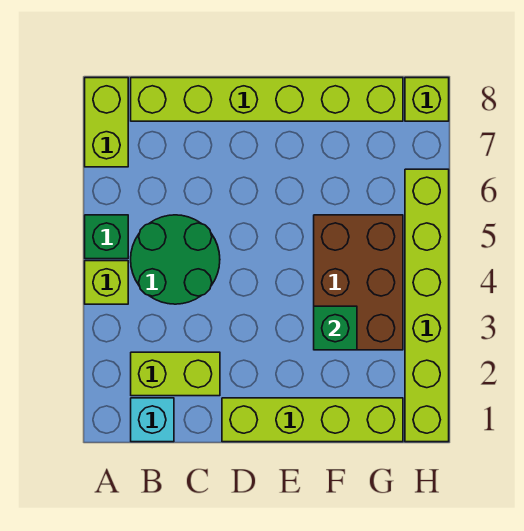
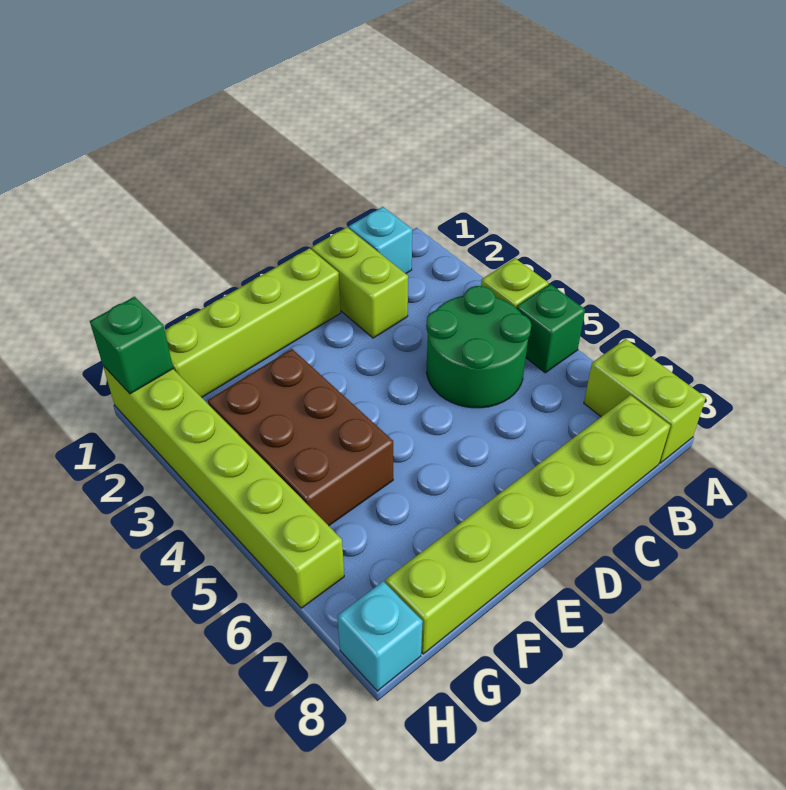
lime 1x2 brick [131,352,220,396] -> lime 1x2 brick turned to [311,227,408,338]
green 1x1 brick [314,306,357,350] -> green 1x1 brick moved to [90,297,173,394]
lime 1x1 brick [405,78,449,121] -> cyan 1x1 brick [337,581,423,691]

